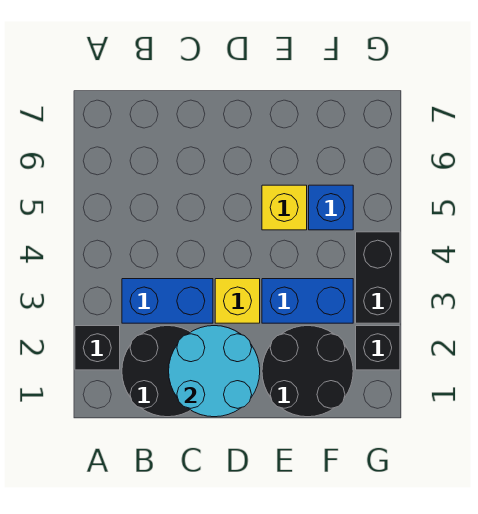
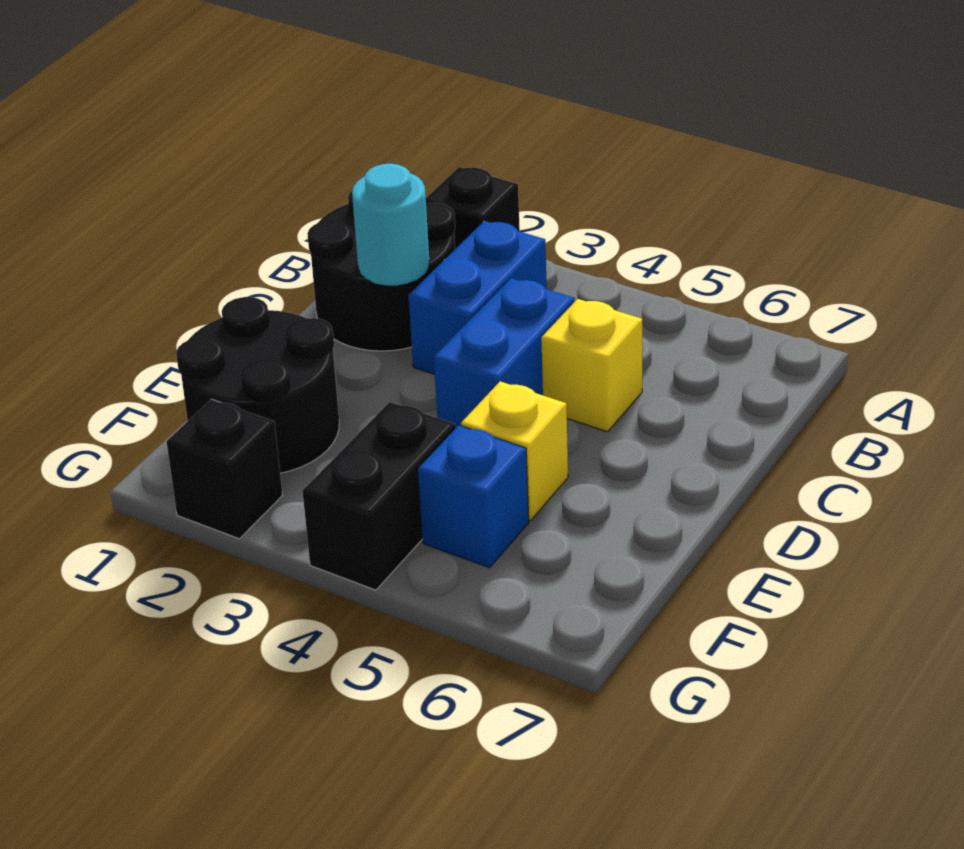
cyan 2x2 round brick [169,326,260,417] -> cyan 1x1 round brick [352,164,429,286]
yellow 1x1 brick [215,279,260,323] -> yellow 1x1 brick moved to [541,299,642,432]
blue 1x2 brick [262,279,353,323] -> blue 1x2 brick moved to [434,278,574,428]
black 1x2 brick [356,232,400,323] -> black 1x2 brick turned to [303,402,456,590]

